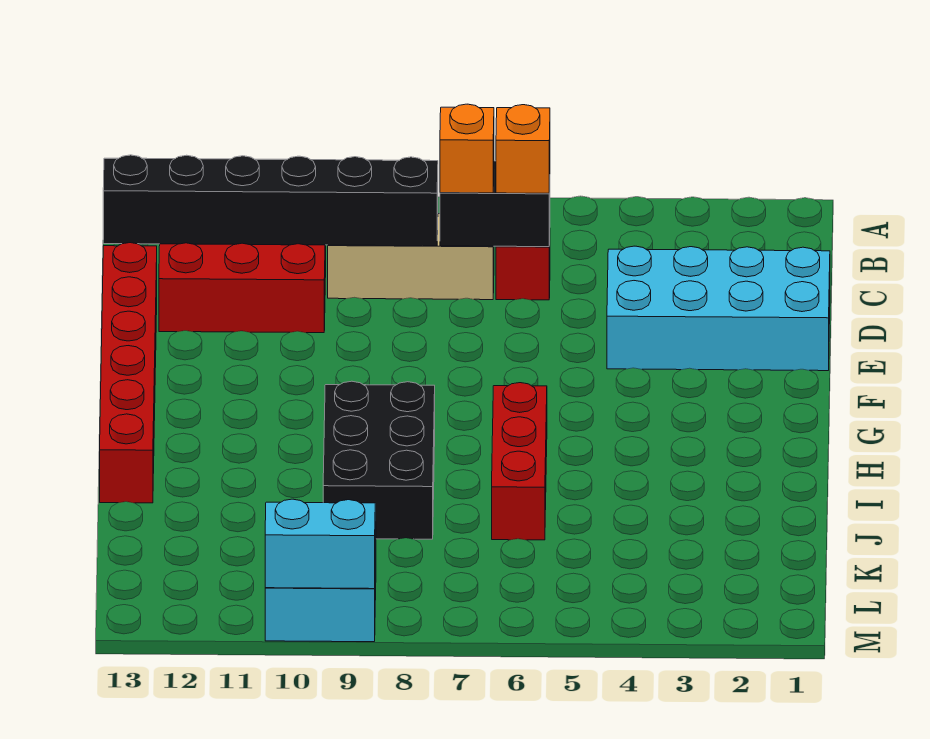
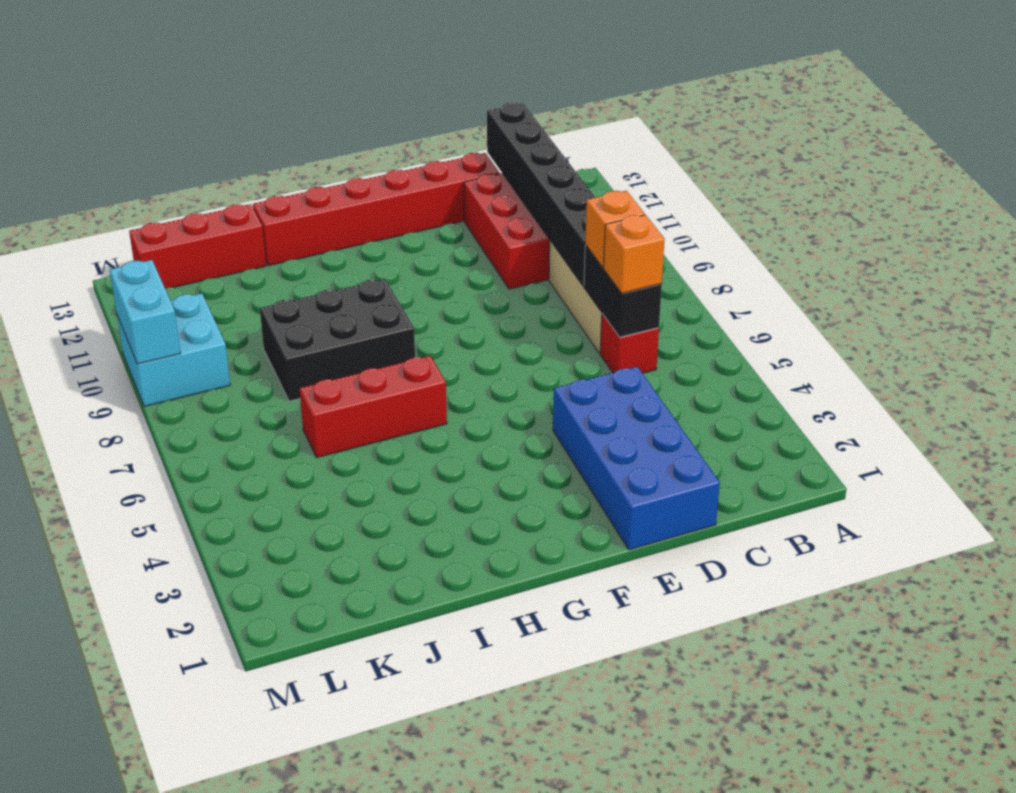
cyan 2x4 brick [607,246,830,371] -> blue 2x4 brick [553,367,720,550]
none -> red 1x3 brick [129,204,266,288]

